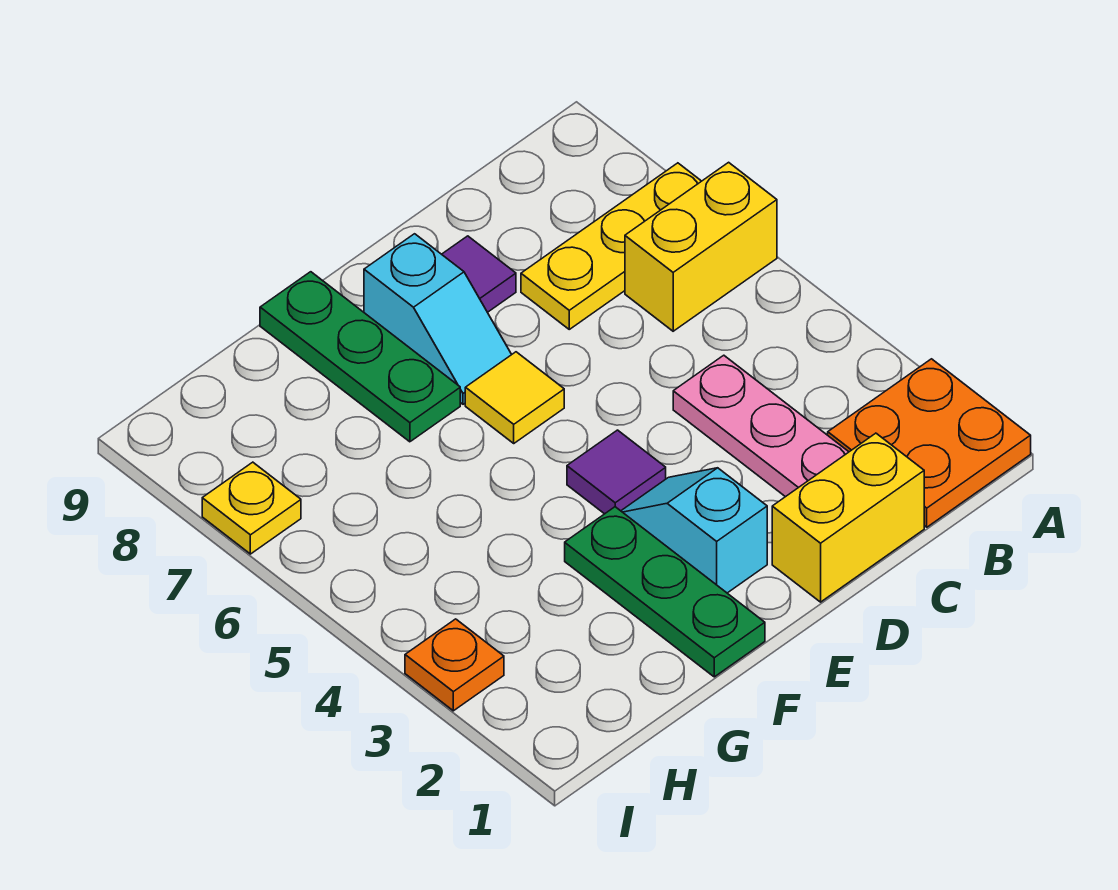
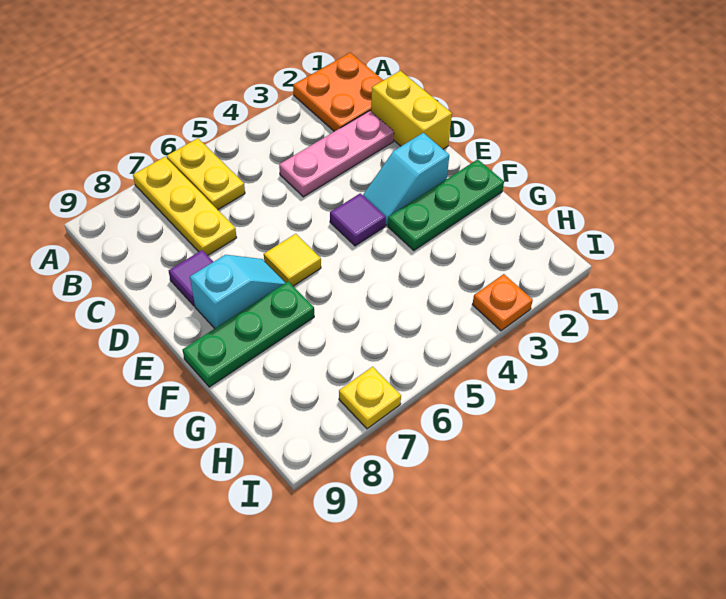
yellow 1x2 brick [625,162,777,331] -> yellow 1x2 plate [167,138,245,210]

